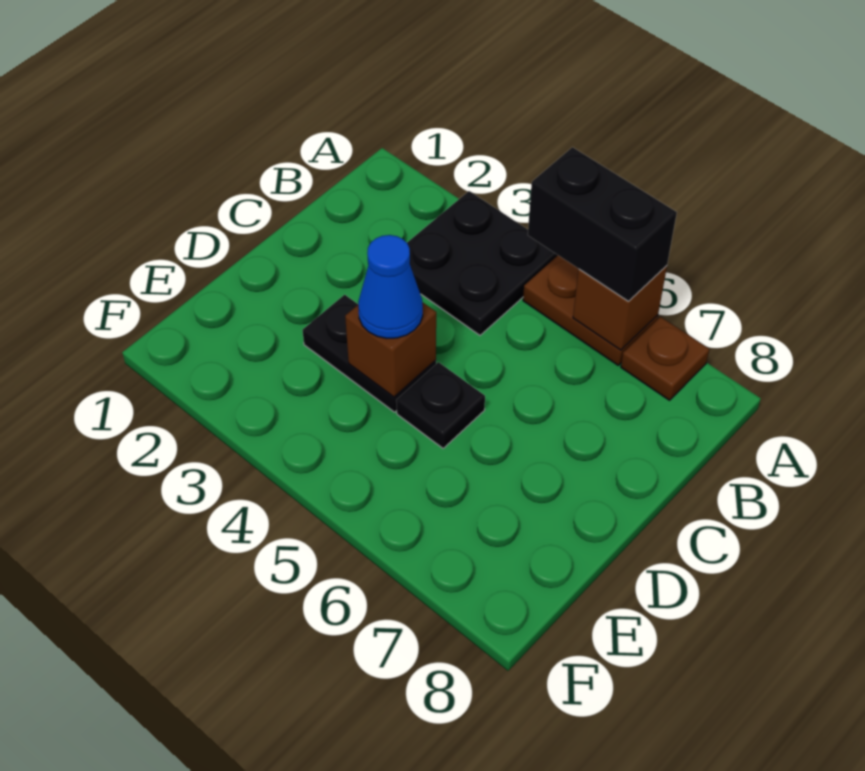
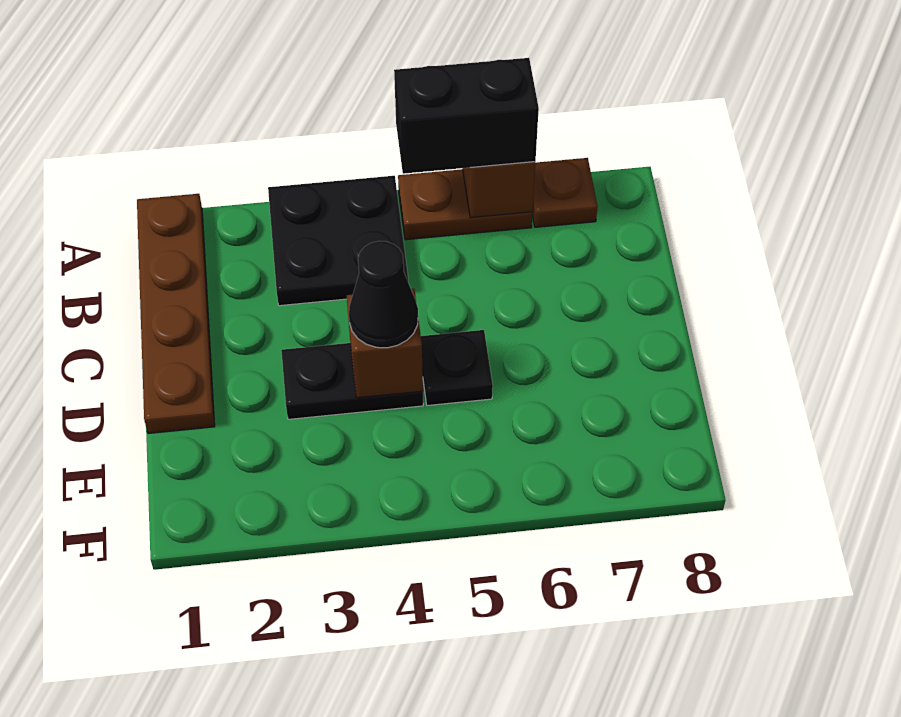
none -> brown 1x4 plate [137,194,215,433]
blue 1x1 cone [358,235,423,338] -> black 1x1 cone [349,241,418,348]

